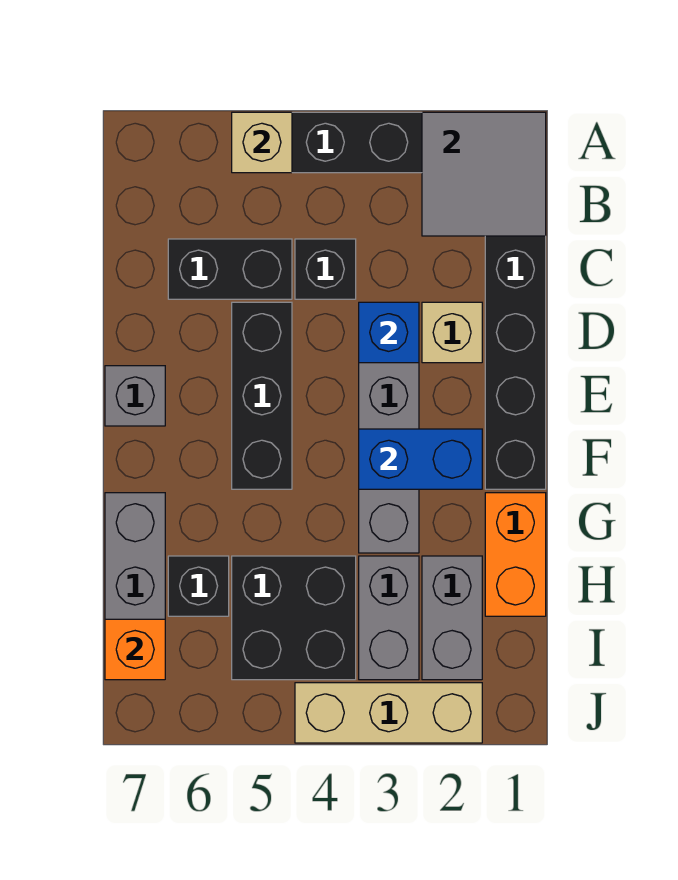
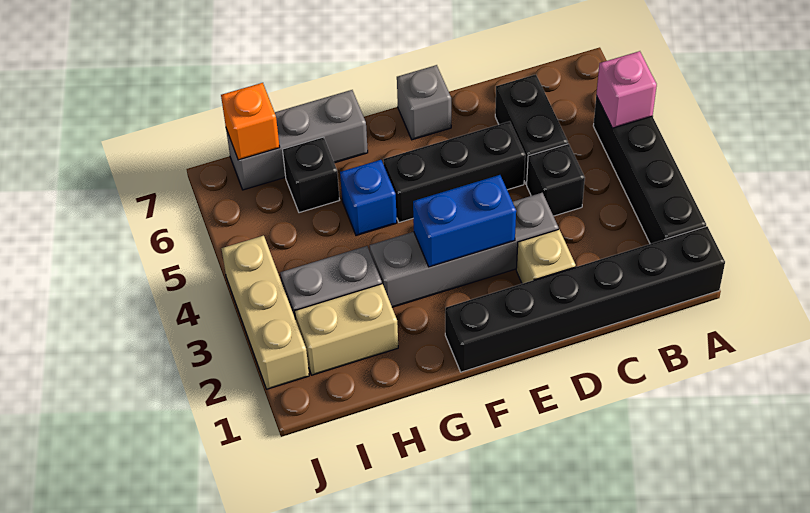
grey 2x2 tile [422,112,546,236] -> none
tan 1x1 brick [232,112,292,173] -> pink 1x1 brick [596,51,657,128]
blue 1x1 brick [359,302,419,363] -> blue 1x1 brick moved to [340,160,397,236]
blue 1x2 brick [359,429,482,489] -> blue 1x2 brick turned to [413,175,516,267]
orange 1x2 brick [485,493,546,616] -> none
grey 1x2 brick [422,556,482,680] -> tan 1x2 brick [295,284,398,375]
black 2x2 brick [232,556,356,680] -> none

